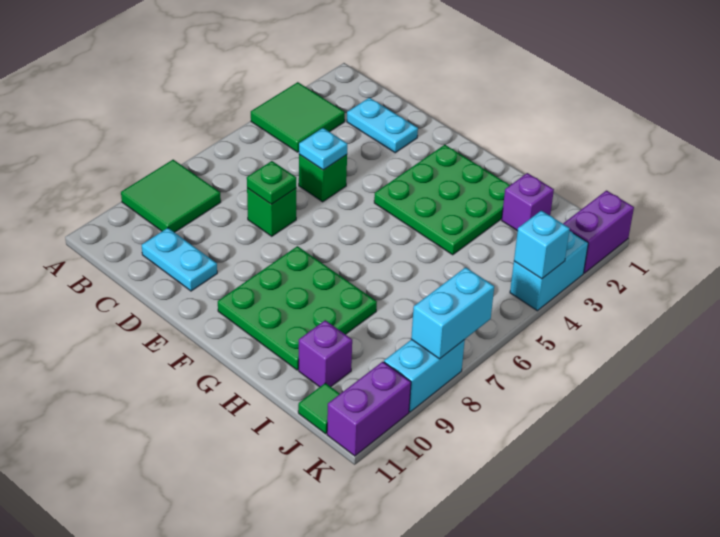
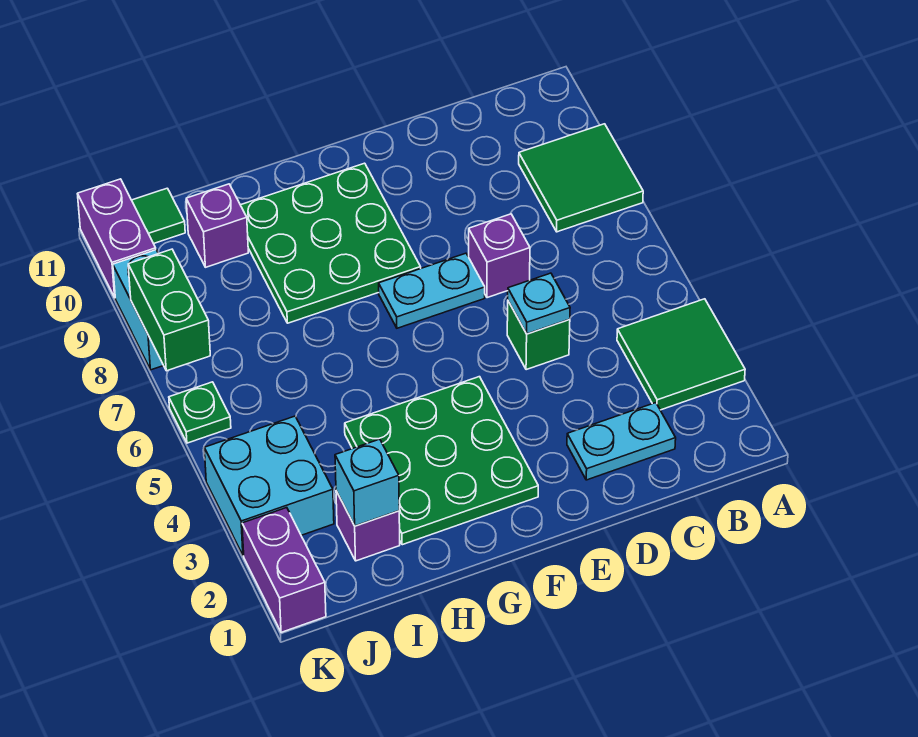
cyan 1x2 plate [142,228,217,291] -> cyan 1x2 plate moved to [379,253,485,328]
green 1x1 brick [247,188,296,236] -> purple 1x1 brick [469,214,530,298]
green 1x1 plate [247,161,296,204] -> green 1x1 plate moved to [169,382,231,443]
cyan 1x2 brick [510,231,588,311] -> cyan 2x2 brick [204,416,334,556]
cyan 1x1 brick [514,211,570,279] -> cyan 1x1 brick moved to [335,439,399,526]
cyan 1x2 brick [411,267,494,359] -> green 1x2 brick [128,249,210,371]

